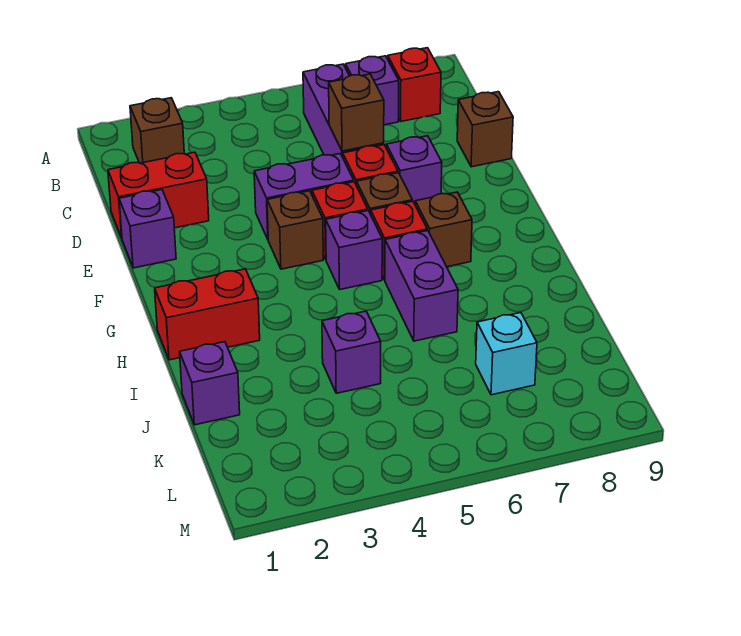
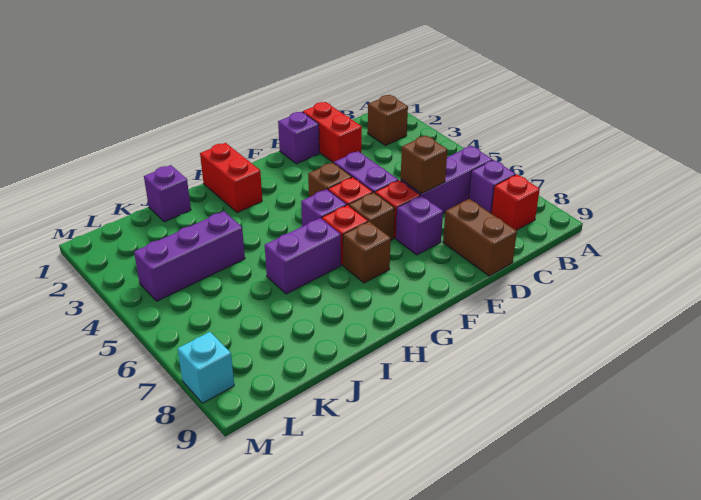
brown 1x1 brick [457,92,513,167] -> brown 1x2 brick [443,199,517,276]
purple 1x1 brick [322,311,381,393] -> purple 1x3 brick [134,211,245,301]
cyan 1x1 brick [476,313,537,395] -> cyan 1x1 brick moved to [178,332,234,403]

